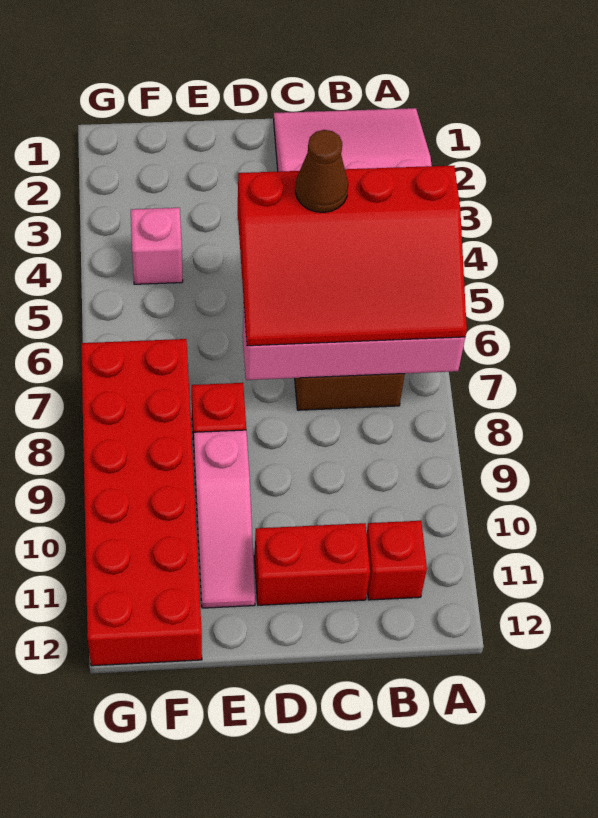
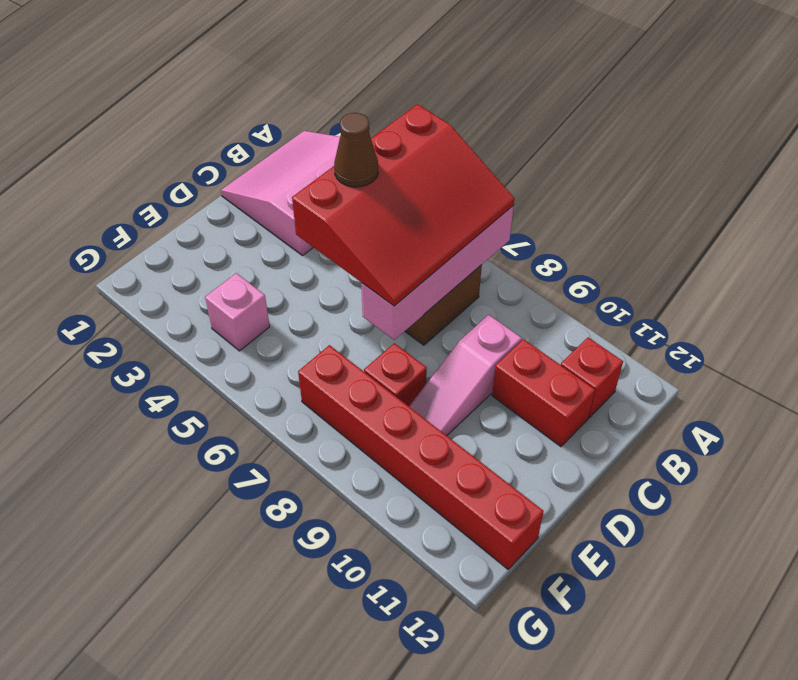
red 1x2 brick [254,523,370,605] -> red 1x2 brick turned to [492,339,595,447]
pink 1x3 slope [194,430,255,608] -> pink 1x3 slope turned to [409,315,522,436]
red 2x6 brick [81,339,202,666] -> red 1x6 brick [298,345,544,569]

